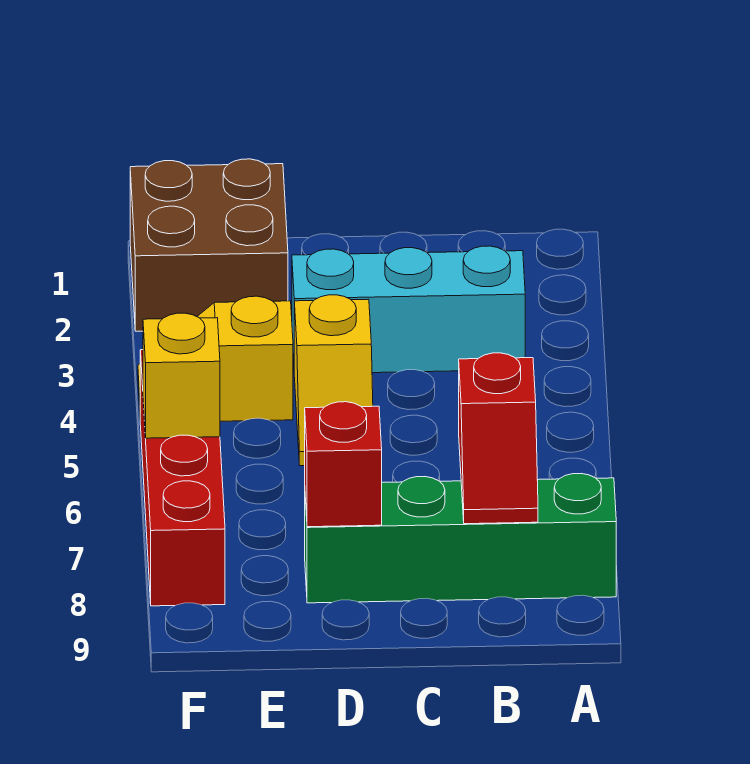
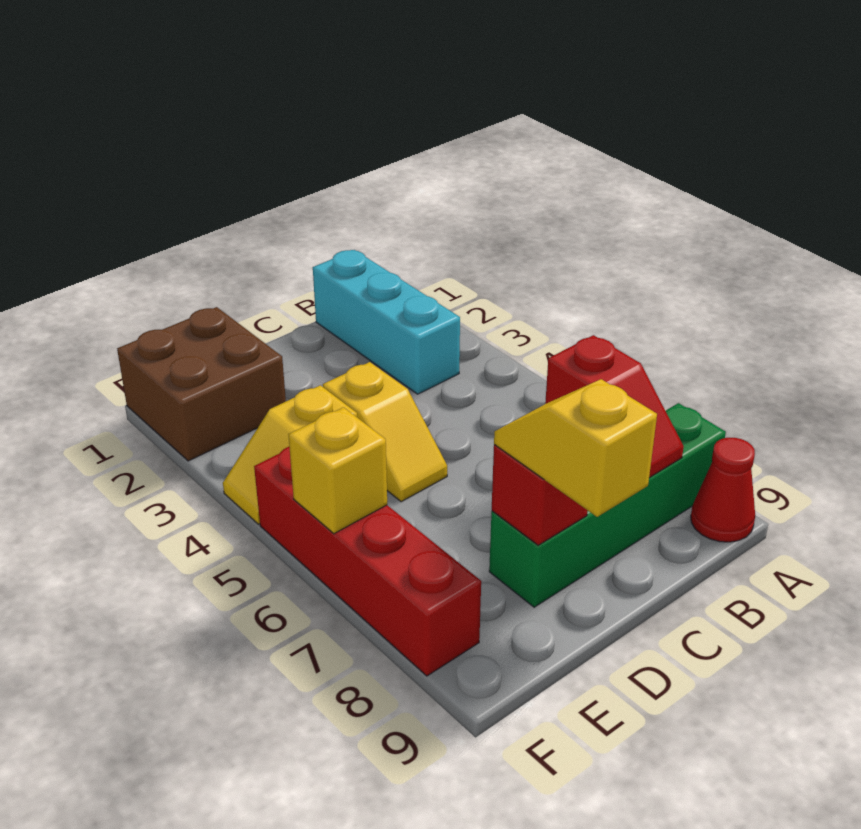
none -> red 1x1 cone [691,438,755,542]
cyan 1x3 brick [292,246,525,373] -> cyan 1x3 brick turned to [313,250,460,394]
none -> yellow 1x2 slope [494,379,657,517]

